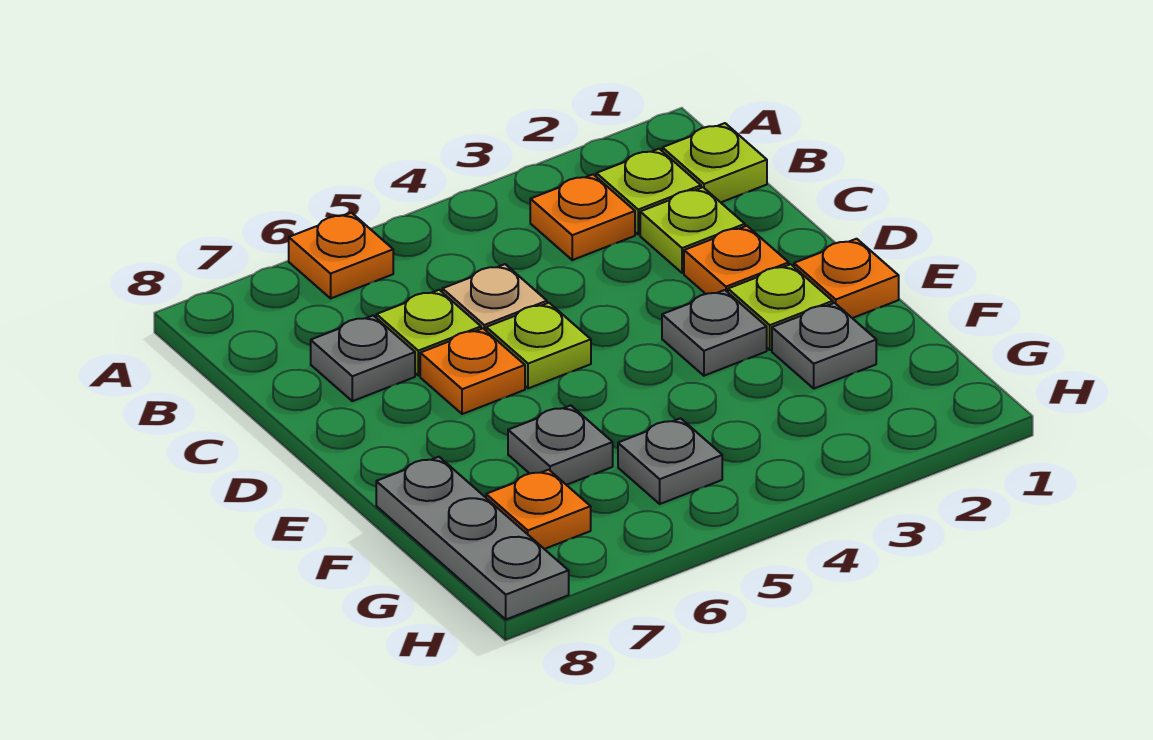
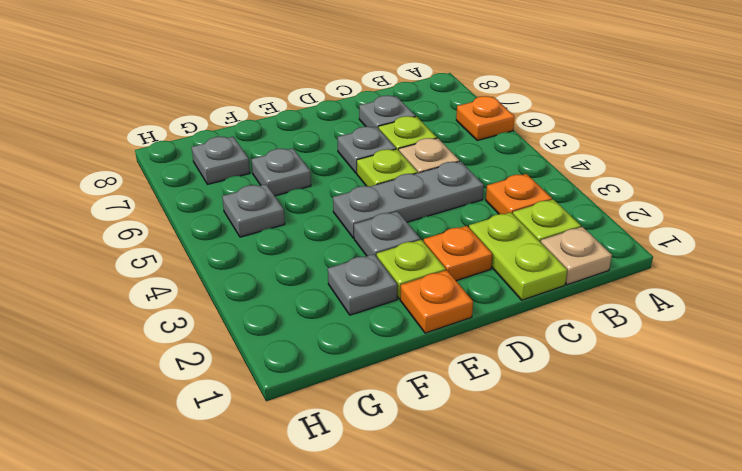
lime 1x1 plate [662,123,767,202] -> tan 1x1 plate [541,227,612,285]
lime 1x1 plate [640,187,745,273] -> lime 1x2 plate [469,212,567,300]
orange 1x1 plate [420,328,525,414] -> grey 1x1 plate [338,127,396,174]
grey 1x3 plate [376,457,569,619] -> grey 1x3 plate moved to [333,161,484,238]
orange 1x1 plate [486,470,591,549] -> grey 1x1 plate [192,137,250,184]

